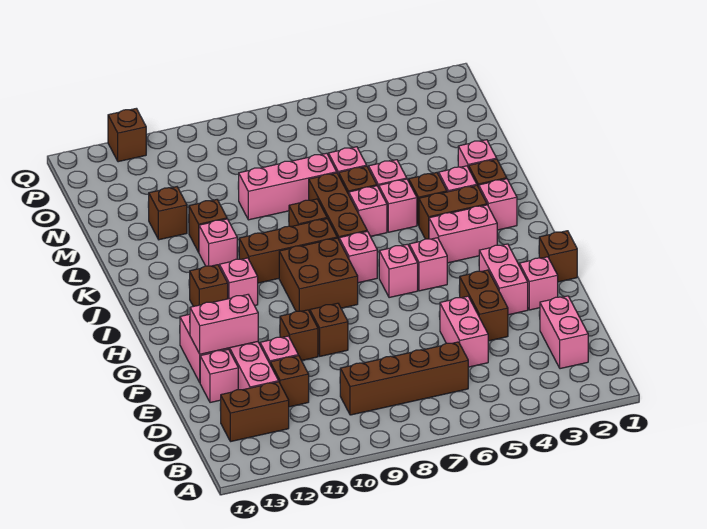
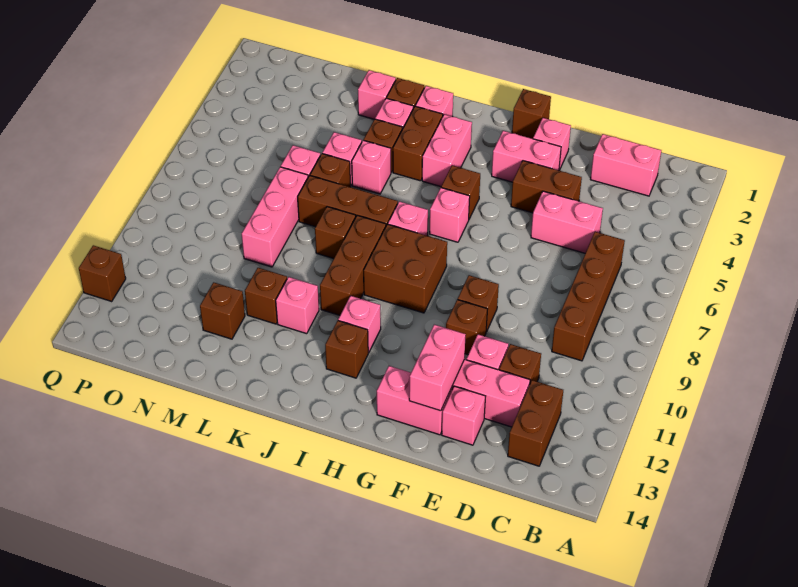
pink 1x1 brick [409,238,447,291] -> brown 1x1 brick [441,166,480,219]
pink 1x1 brick [349,186,387,236] -> none

